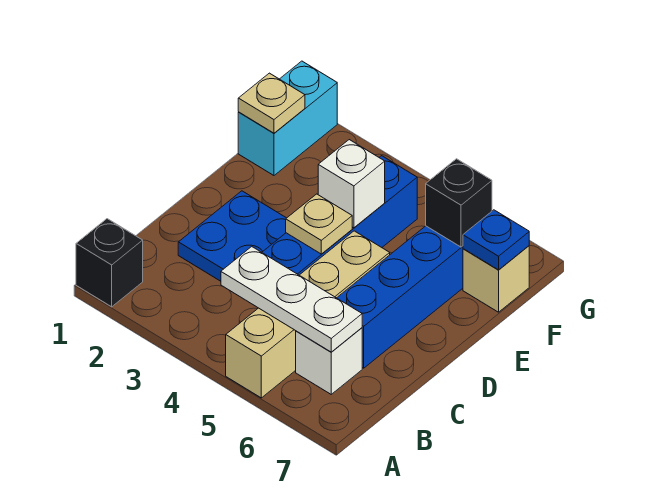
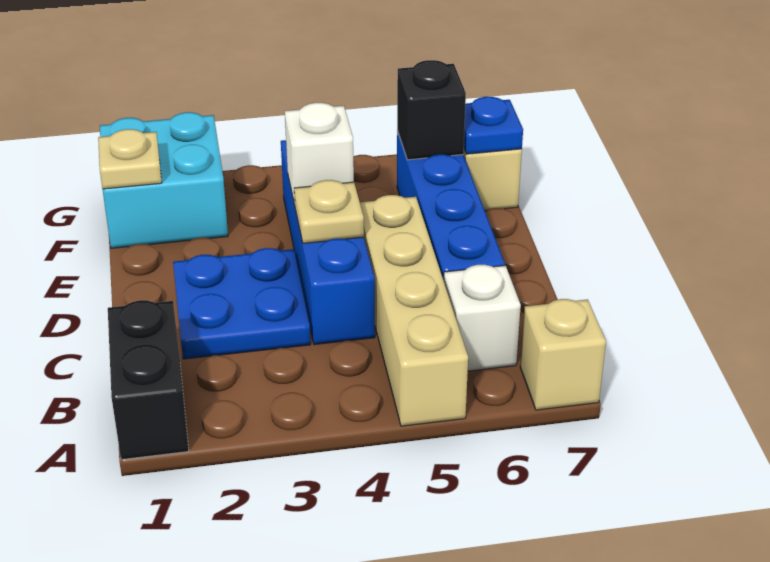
black 1x1 brick [76,219,143,307] -> black 1x2 brick [108,300,189,460]
none -> tan 1x1 brick [520,299,606,410]
white 1x3 plate [221,247,362,352] -> none
cyan 1x2 brick [238,61,337,175] -> cyan 2x2 brick [100,112,228,248]

